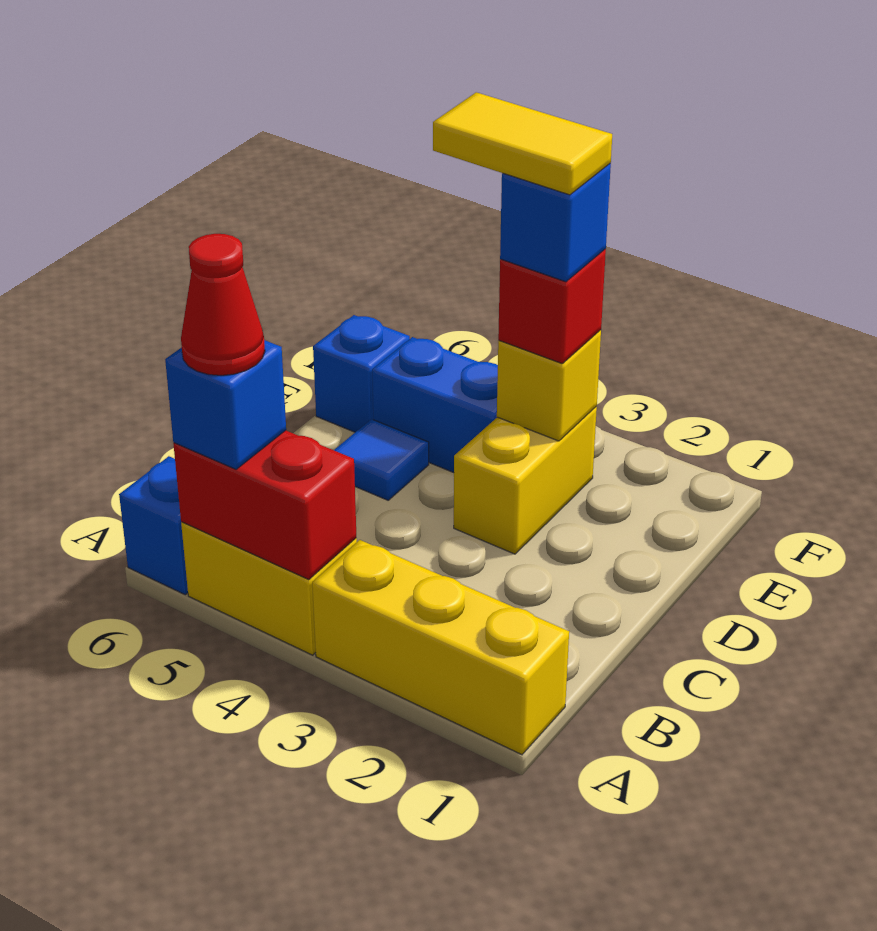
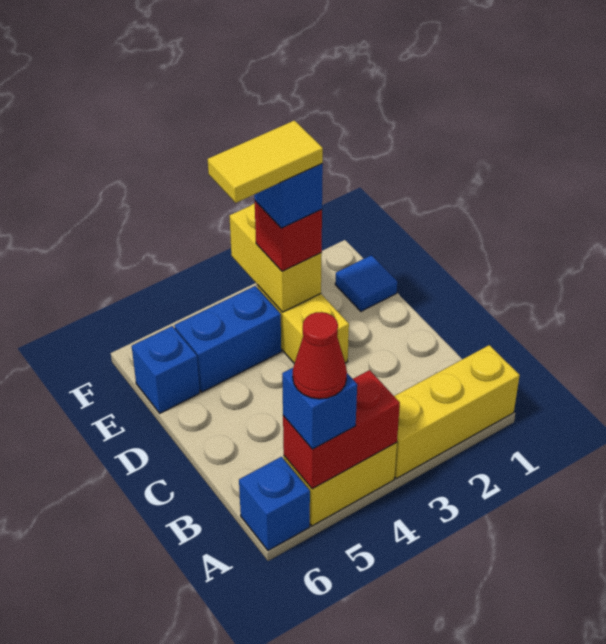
blue 1x1 tile [334,419,429,500] -> blue 1x1 tile moved to [335,255,397,311]
yellow 1x1 brick [497,330,601,441] -> yellow 1x2 brick [230,203,322,312]

